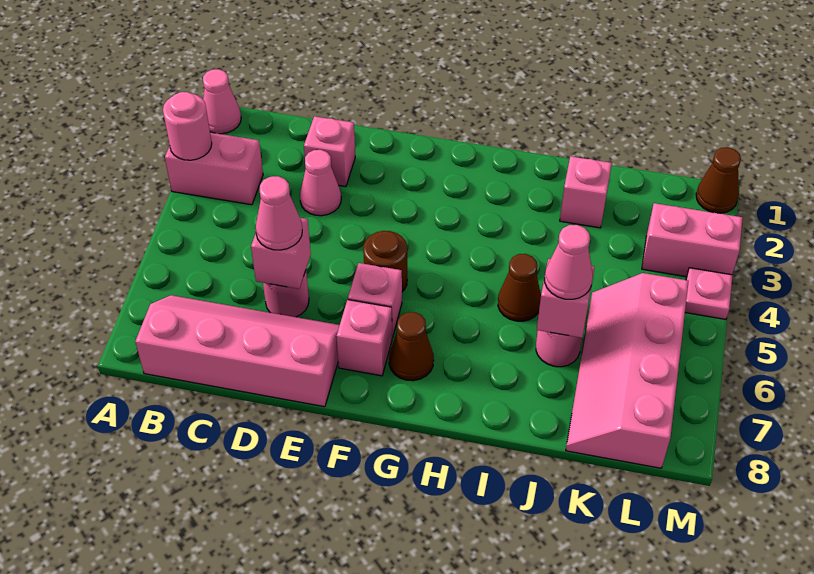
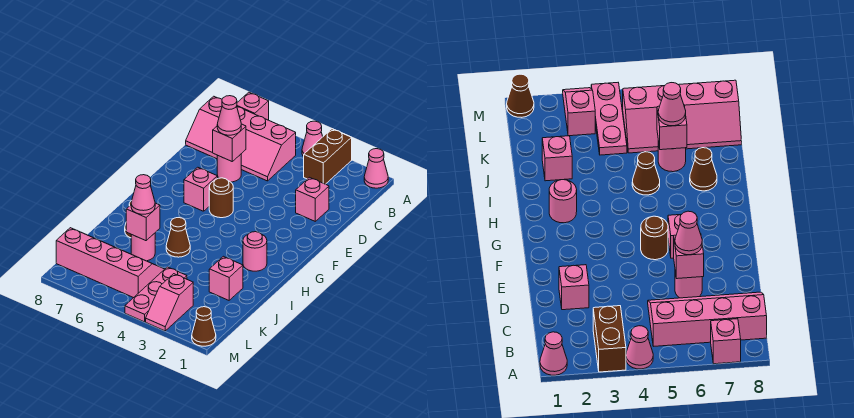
pink 1x2 brick [165,133,263,205] -> brown 1x2 brick [304,129,352,184]
pink 1x1 round brick [163,92,212,160] -> pink 1x1 round brick moved to [243,232,267,271]
pink 2x4 slope [135,295,340,407] -> pink 2x4 slope turned to [186,96,296,181]
pink 1x1 cone [300,150,341,216] -> pink 1x1 cone moved to [302,121,323,157]
pink 1x1 brick [336,300,392,376] -> pink 1x1 brick moved to [237,92,269,120]
brown 1x1 cone [389,312,434,381] -> brown 1x1 cone moved to [690,148,717,191]
pink 1x2 brick [642,203,743,277] -> pink 1x2 slope [146,274,193,331]
pink 1x1 plate [685,268,733,319] -> pink 1x3 plate [125,267,187,322]

